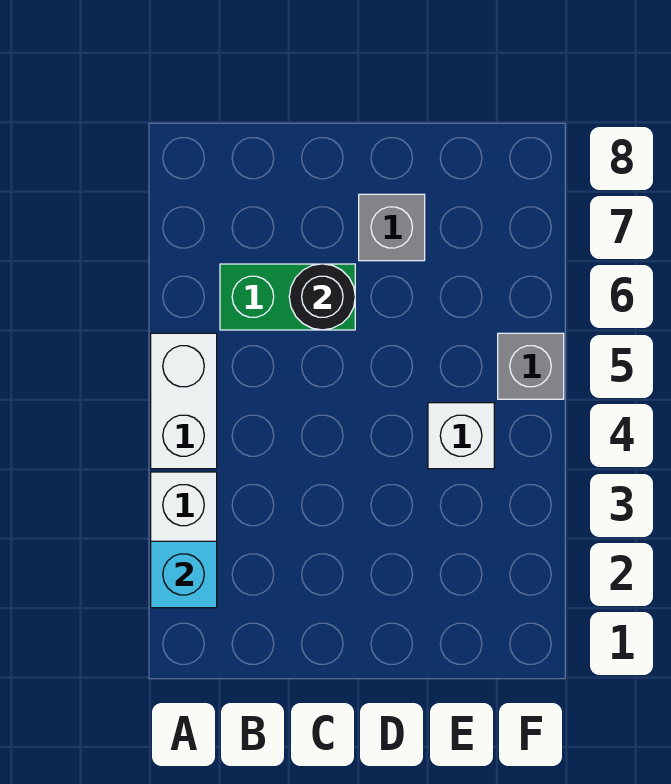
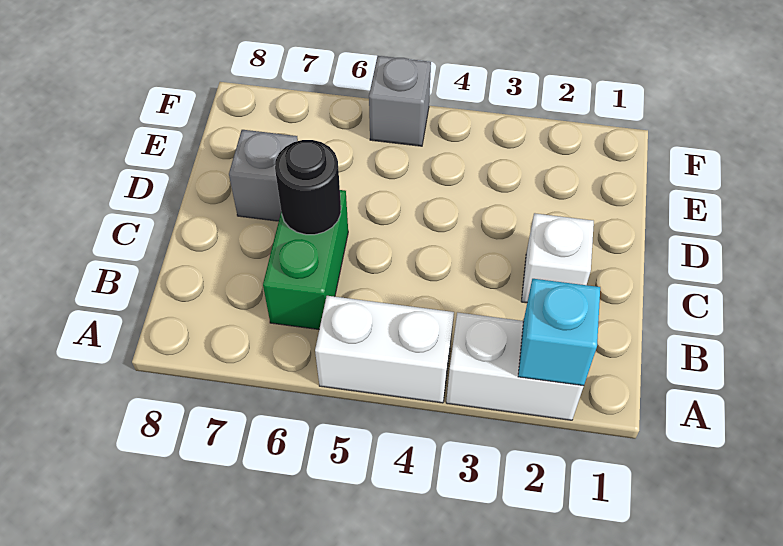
white 1x1 brick [428,403,494,469] -> white 1x1 brick moved to [521,213,594,303]

